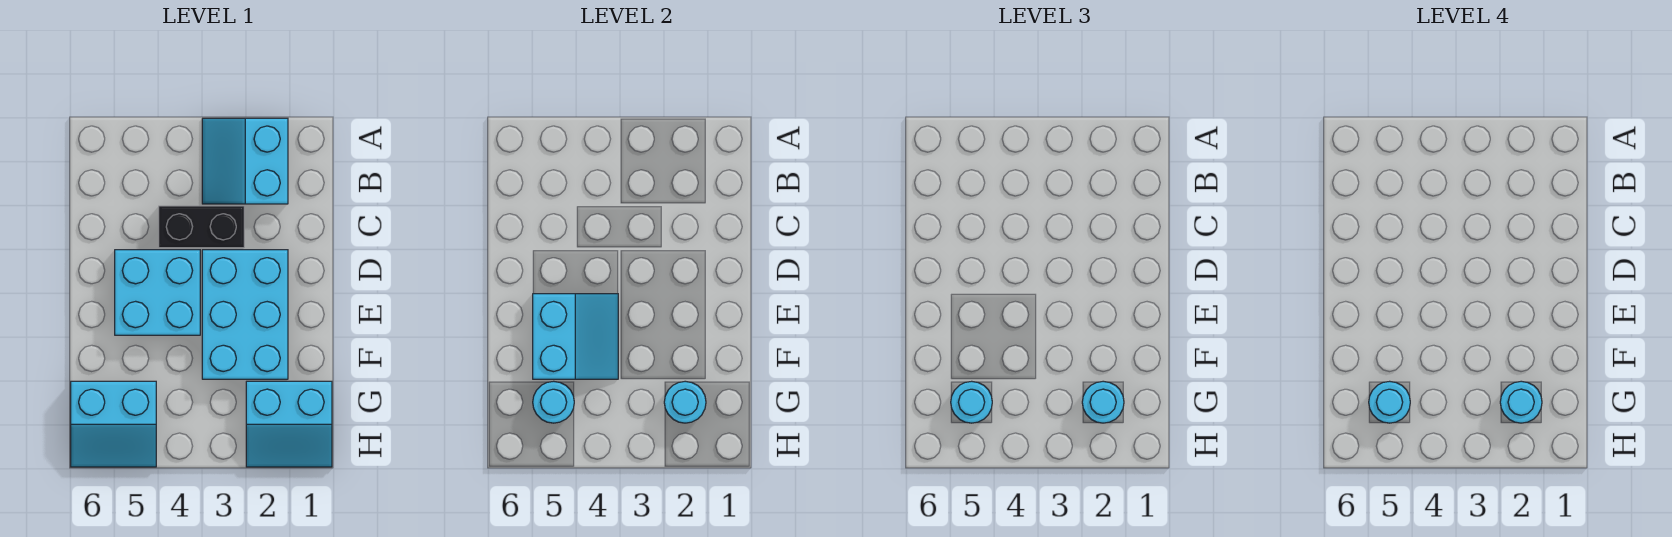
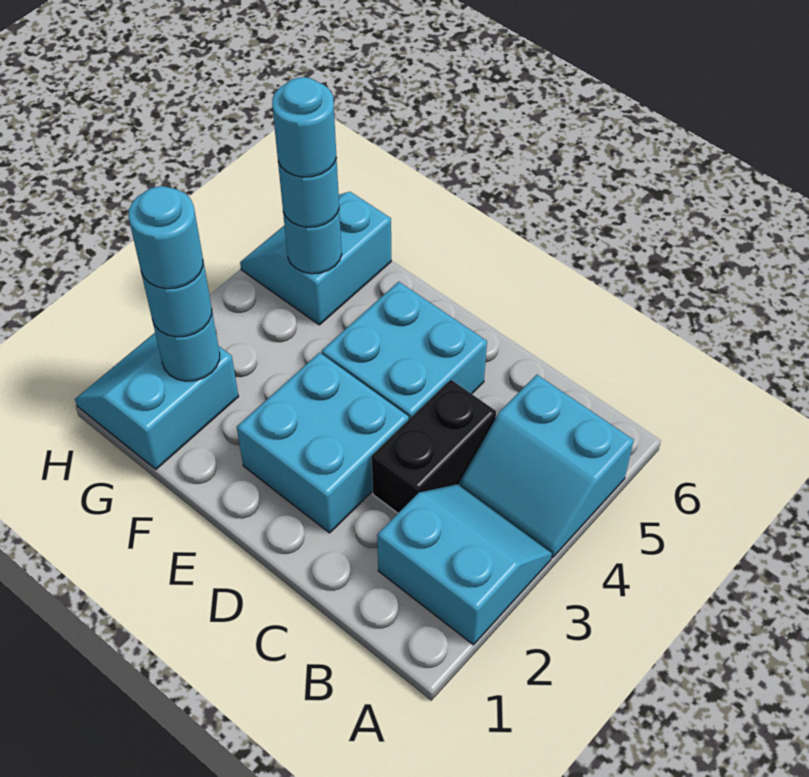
cyan 2x3 brick [202,250,288,379] -> cyan 2x2 brick [237,353,409,533]
cyan 2x2 slope [533,294,618,379] -> cyan 2x2 slope moved to [459,375,634,558]

